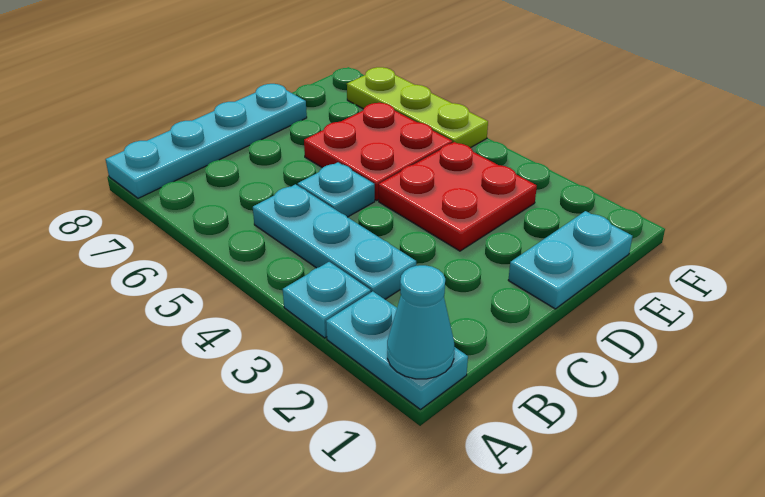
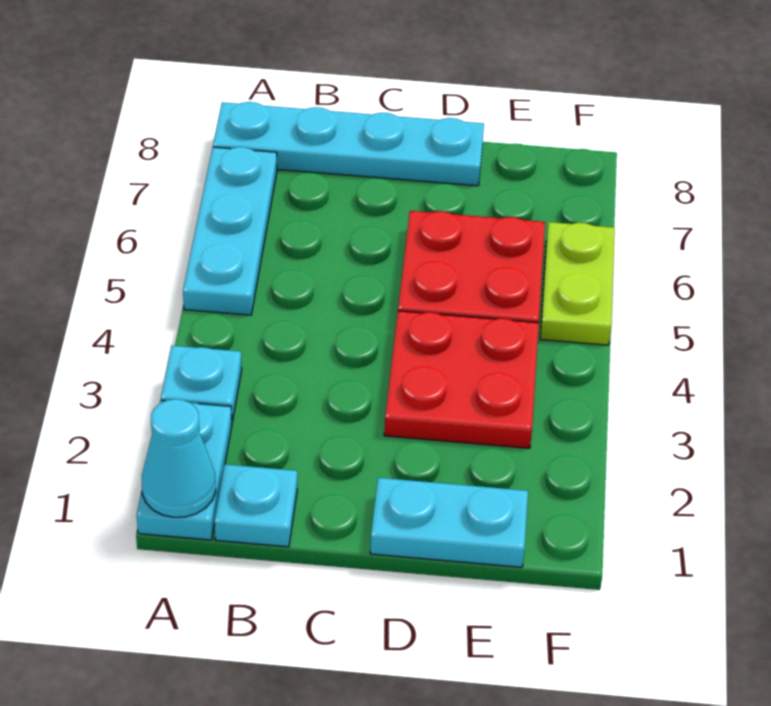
cyan 1x3 plate [253,184,416,299] -> cyan 1x3 plate moved to [183,147,277,315]
cyan 1x1 plate [298,162,375,217] -> cyan 1x1 plate moved to [214,464,297,547]
lime 1x3 plate [347,67,488,148] -> lime 1x2 plate [540,222,615,345]

